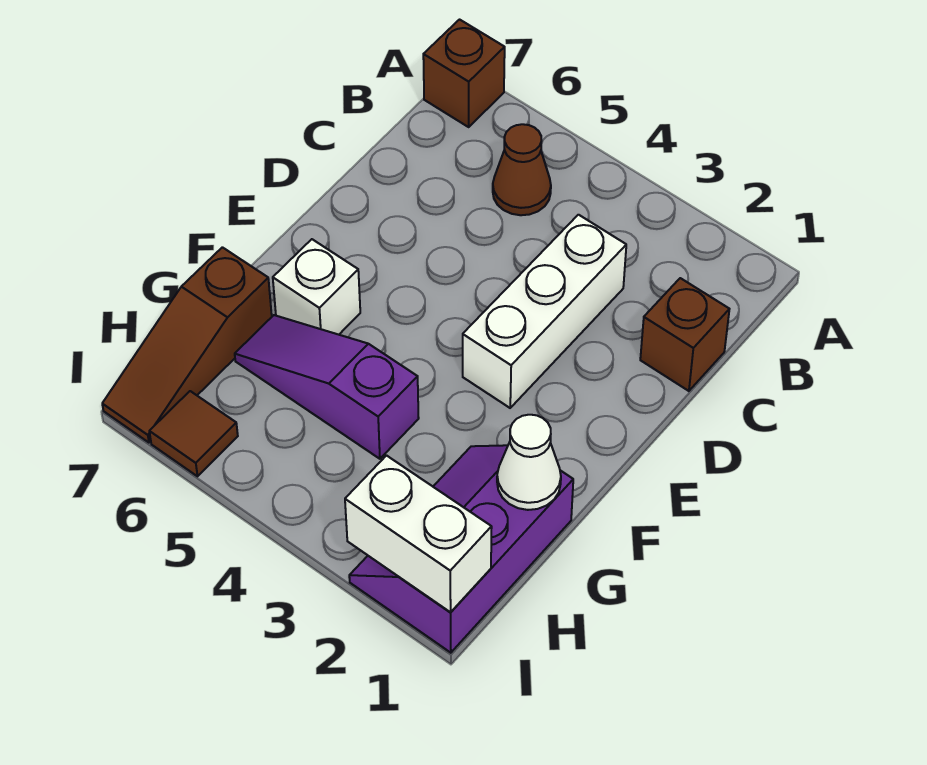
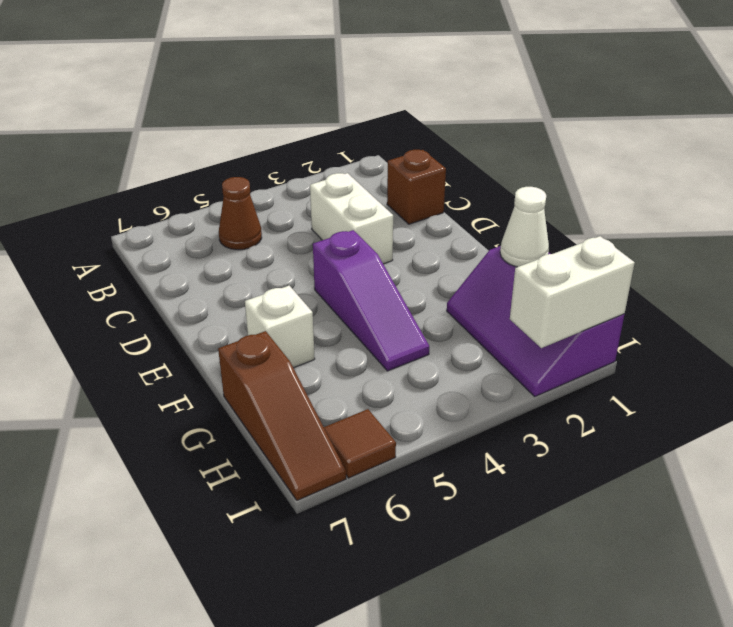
brown 1x1 brick [423,20,505,127] -> none
white 1x3 brick [463,215,626,408] -> white 1x2 brick [310,173,393,264]
purple 1x3 slope [235,315,419,459] -> purple 1x3 slope turned to [313,230,429,371]

